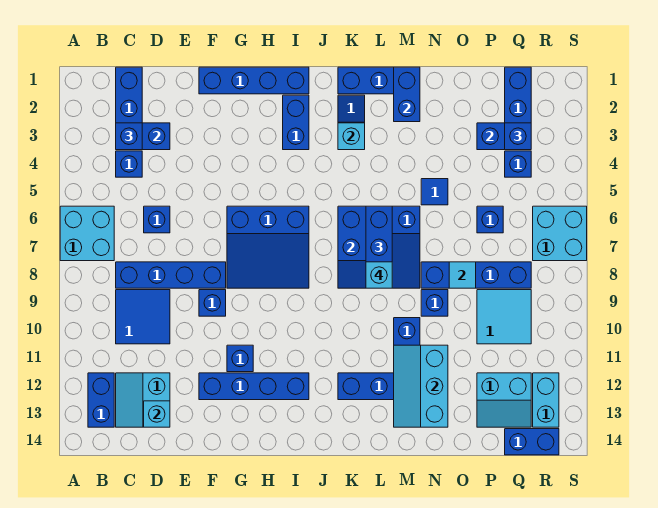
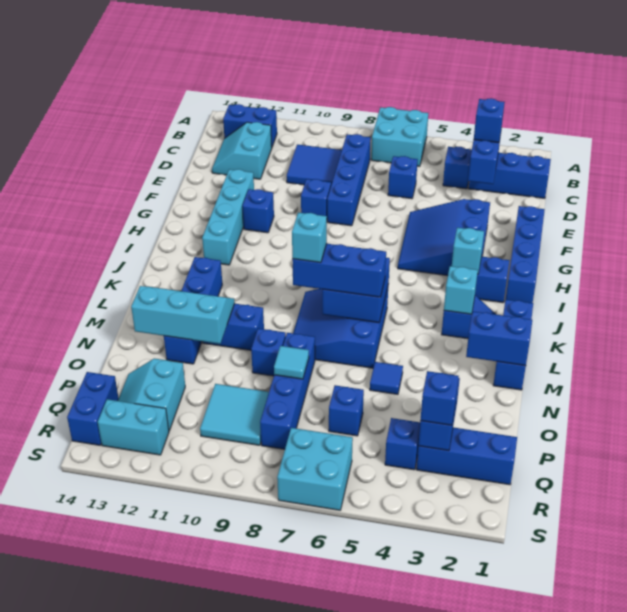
cyan 2x2 slope [116,373,170,427] -> cyan 2x2 slope turned to [212,122,272,179]
cyan 1x1 brick [144,401,170,427] -> cyan 1x1 brick moved to [452,228,484,274]
blue 1x4 brick [199,373,309,400] -> cyan 1x4 brick [202,169,254,265]
blue 3x3 slope [227,206,309,288] -> blue 3x3 slope moved to [398,199,490,276]

